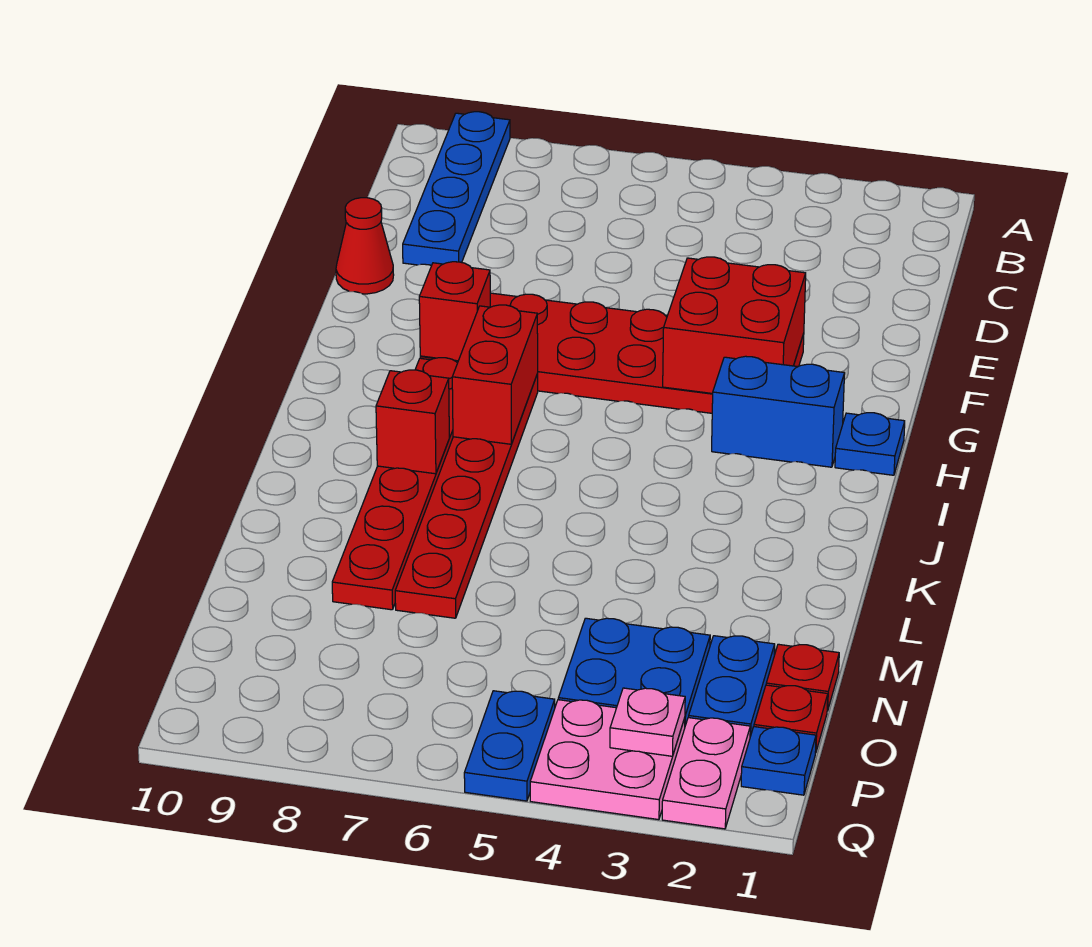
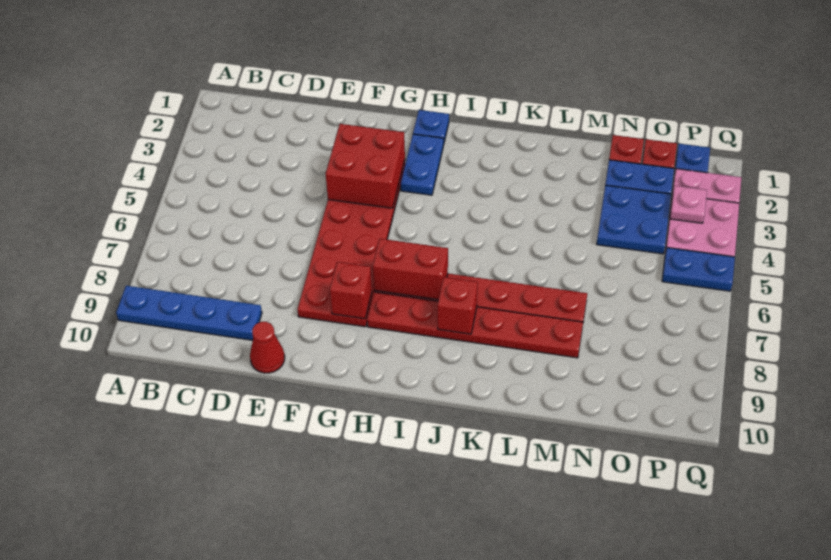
blue 1x2 brick [712,356,845,467] -> blue 1x2 plate [401,134,443,195]

